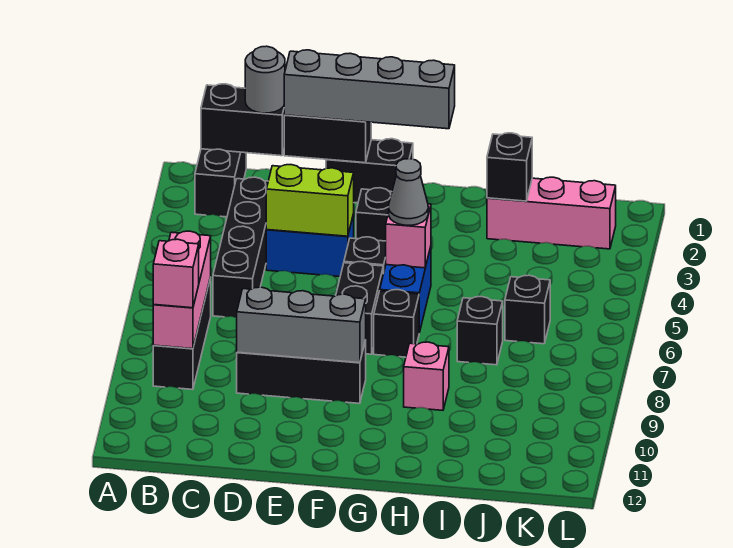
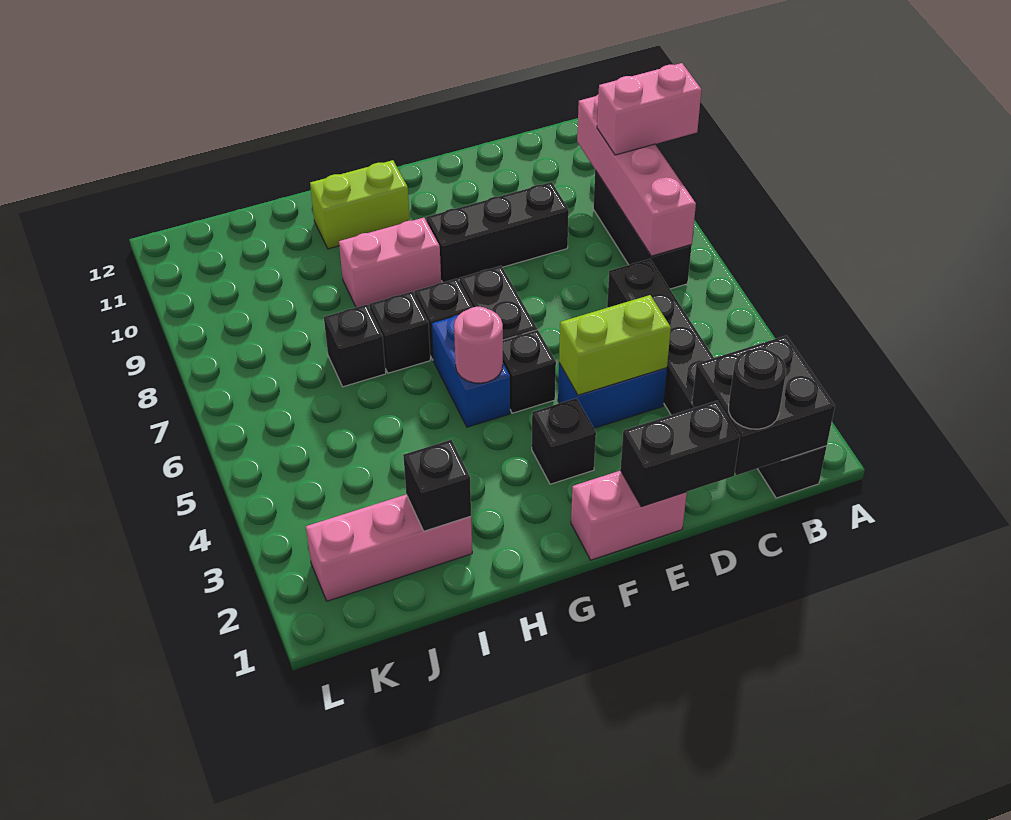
black 1x2 brick [201,84,284,156] -> black 2x2 brick [692,336,835,475]
pink 1x3 brick [153,231,211,349] -> pink 1x4 brick [577,94,696,256]
pink 1x1 brick [153,239,199,308] -> pink 1x2 brick [597,63,702,155]
grey 1x1 round brick [245,46,285,113] -> black 1x1 round brick [729,348,786,429]
grey 1x4 brick [284,50,455,129] -> none
grey 1x3 brick [237,287,366,363] -> none
black 1x2 brick [326,139,413,203] -> pink 1x2 brick [571,471,687,560]
pink 1x1 brick [386,204,431,268] -> pink 1x1 round brick [454,307,503,383]
grey 1x1 cone [389,159,428,225] -> none
none -> lime 1x2 brick [310,160,410,249]
pink 1x1 brick [404,342,449,410] -> pink 1x2 brick [339,218,441,307]
black 1x1 brick [505,275,550,344] -> black 1x1 brick moved to [370,291,430,373]

